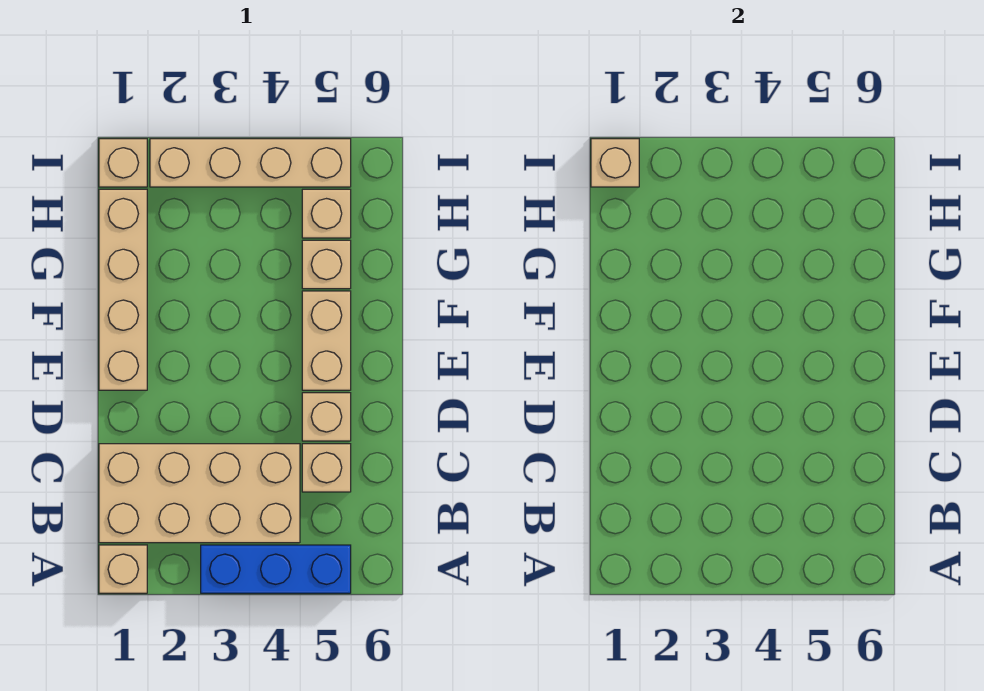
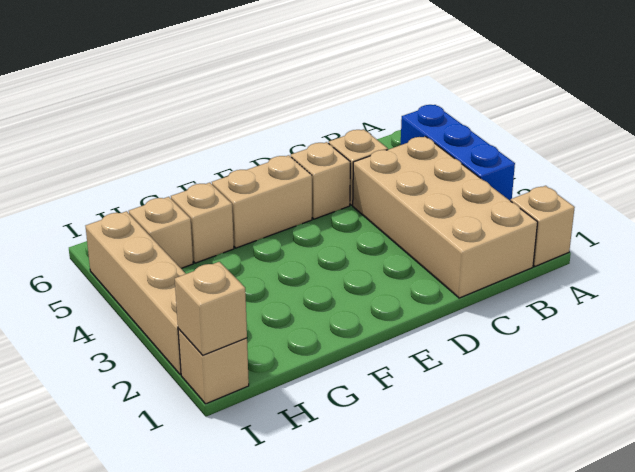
tan 1x4 brick [99,189,147,390] -> none

